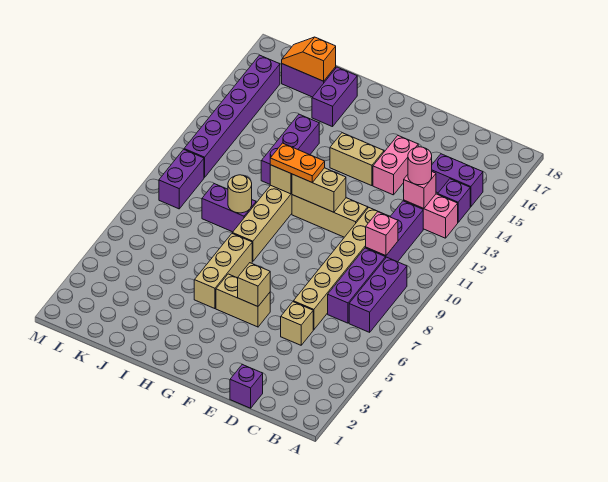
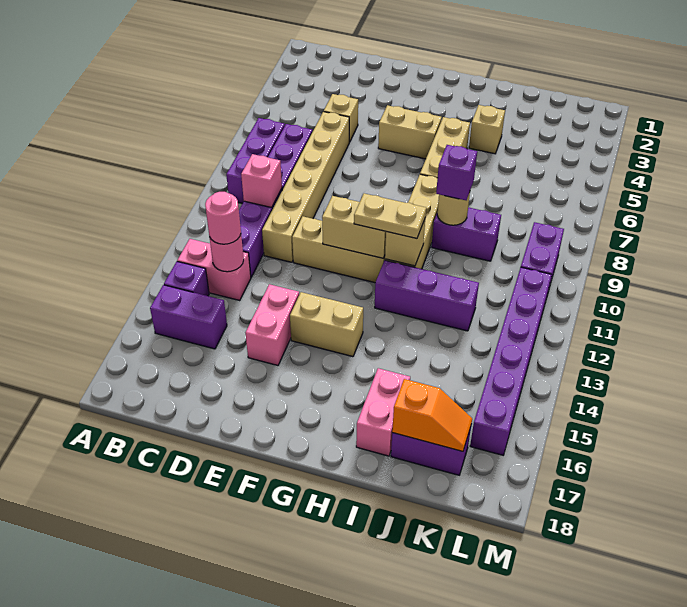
pink 1x1 brick [403,172,436,209] -> pink 1x1 round brick [209,234,244,272]
purple 1x1 brick [230,364,263,408] -> purple 1x1 brick moved to [436,145,477,200]
tan 1x1 brick [238,263,270,307] -> tan 1x1 brick moved to [469,105,505,154]
orange 1x2 plate [270,143,325,182] -> tan 1x2 plate [354,193,426,239]
purple 1x3 brick [261,114,319,184] -> purple 1x3 brick turned to [375,260,479,331]
purple 1x2 brick [312,67,357,127] -> pink 1x2 brick [356,368,410,456]

